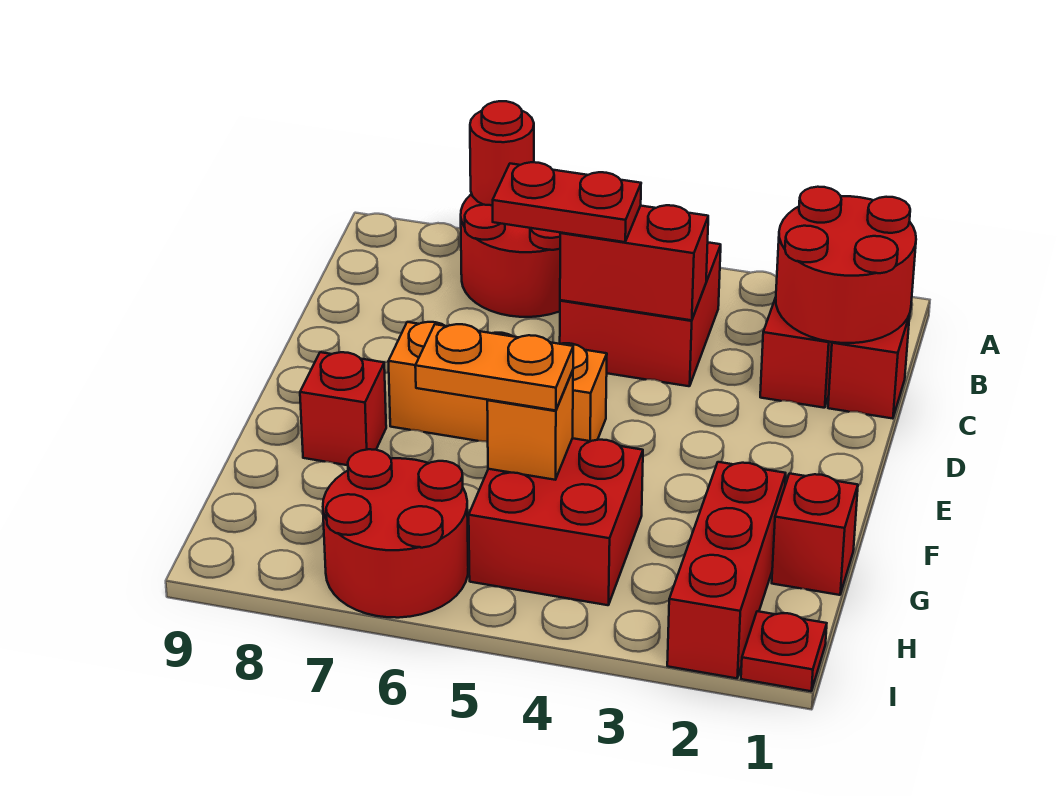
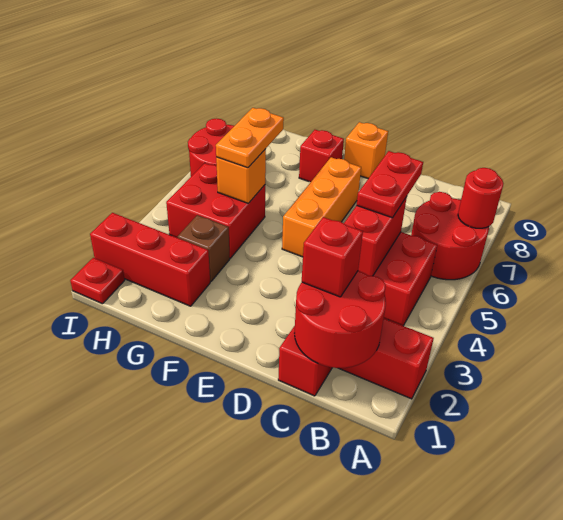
none -> orange 1x1 brick [344,122,388,178]
red 1x1 brick [772,473,858,595] -> red 1x1 brick moved to [302,217,363,297]
none -> brown 1x1 brick [178,215,230,282]

